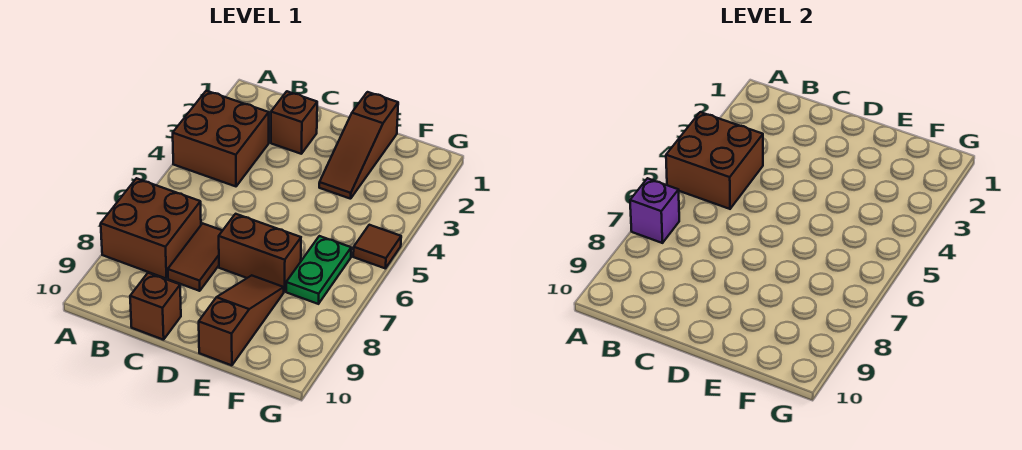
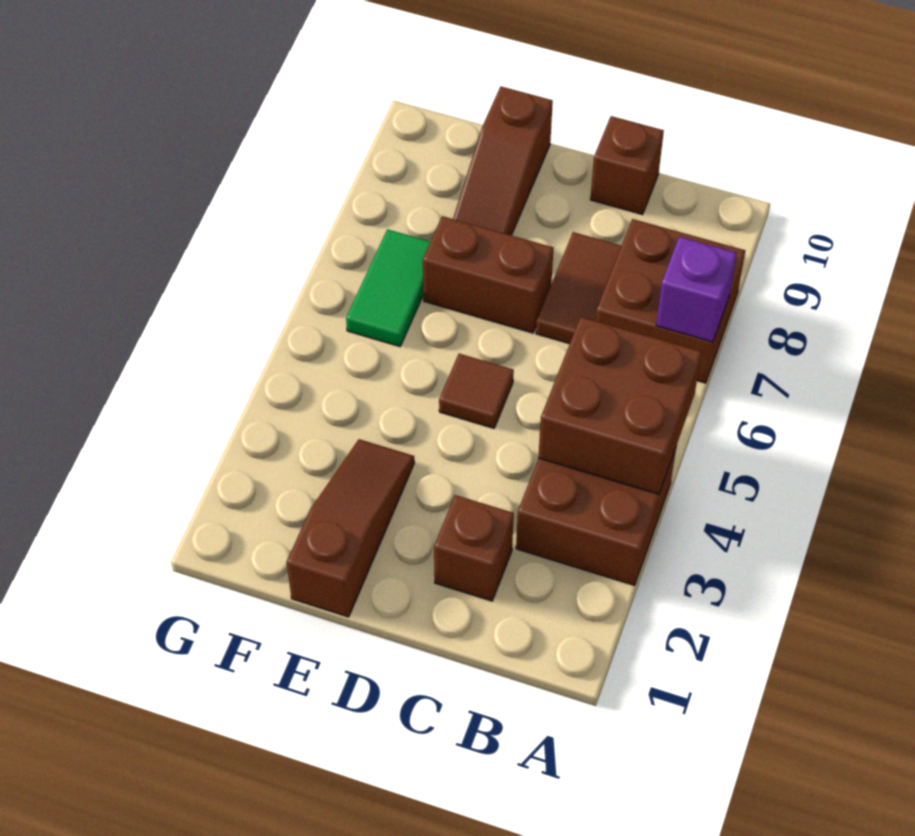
green 1x2 plate [286,236,351,304] -> green 1x2 tile [346,229,430,347]
brown 1x1 tile [353,225,401,269] -> brown 1x1 tile moved to [439,354,514,428]

